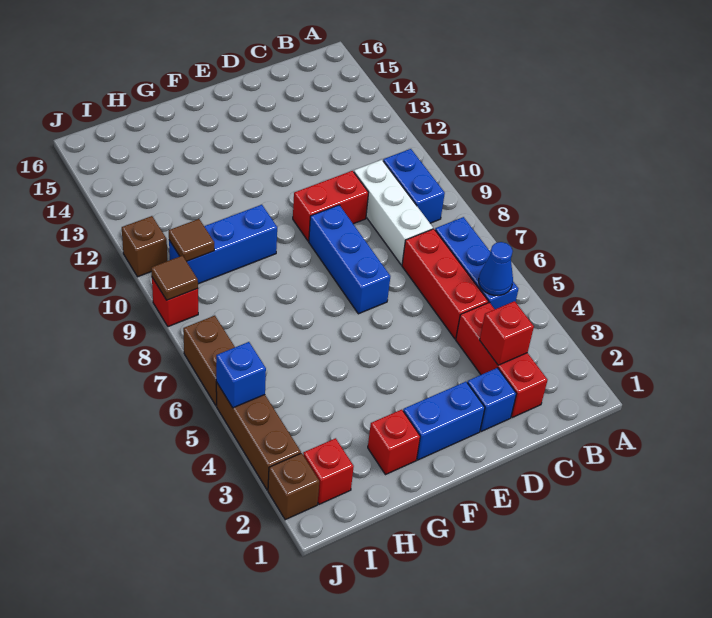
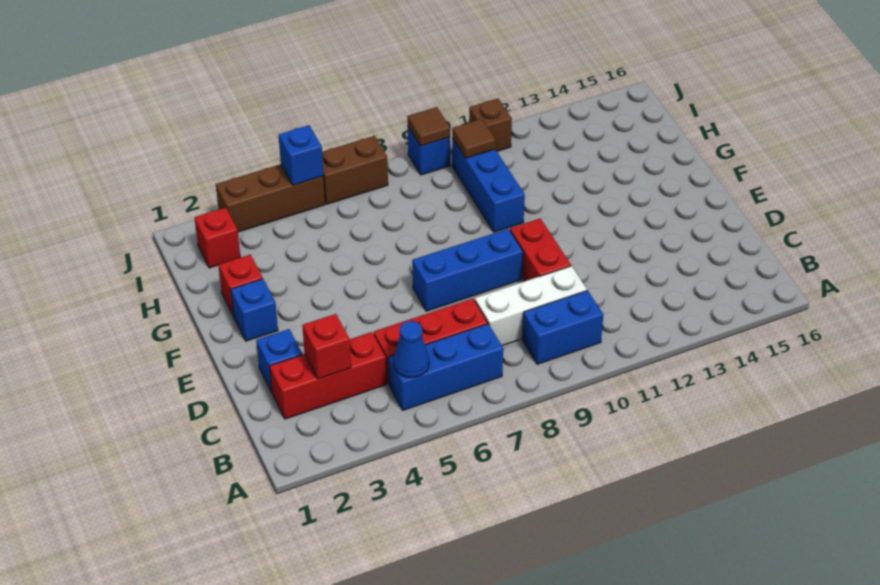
blue 1x2 brick [403,382,485,460] -> blue 1x1 brick [231,279,278,341]
brown 1x1 brick [268,453,319,520] -> none
red 1x1 brick [152,278,198,327] -> blue 1x1 brick [408,127,450,175]

